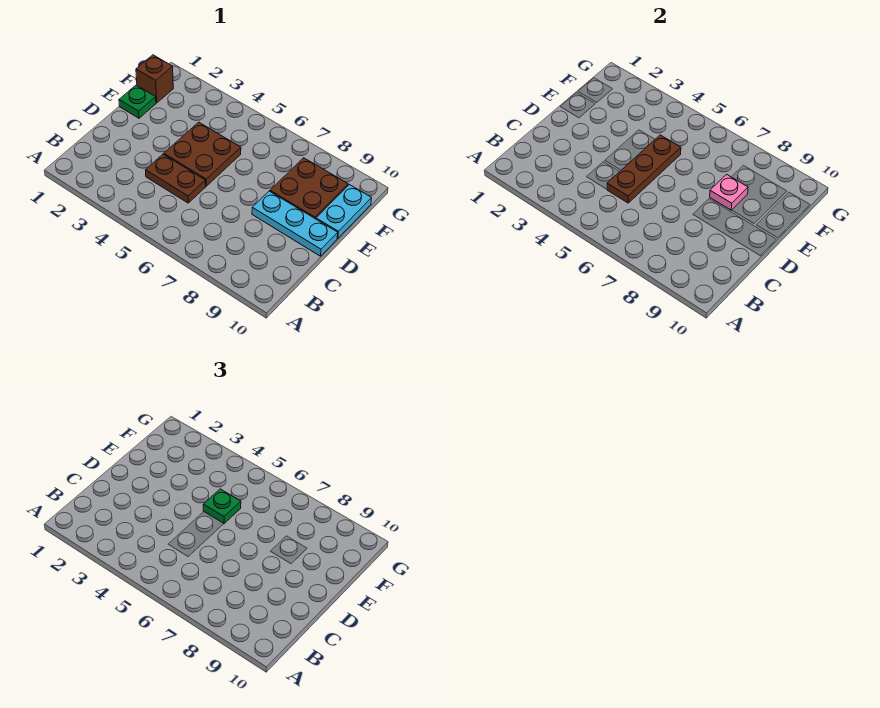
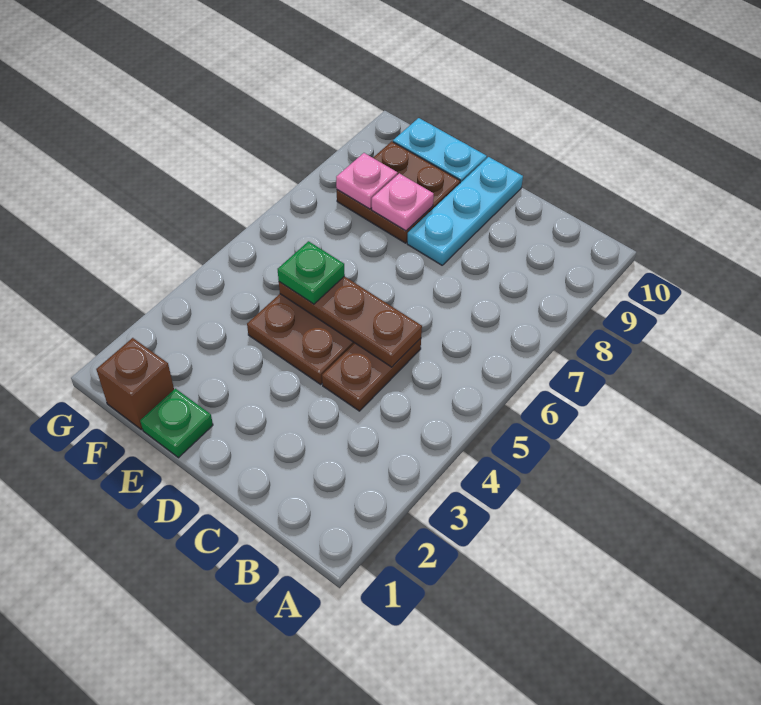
none -> pink 1x1 plate [336,153,397,209]

